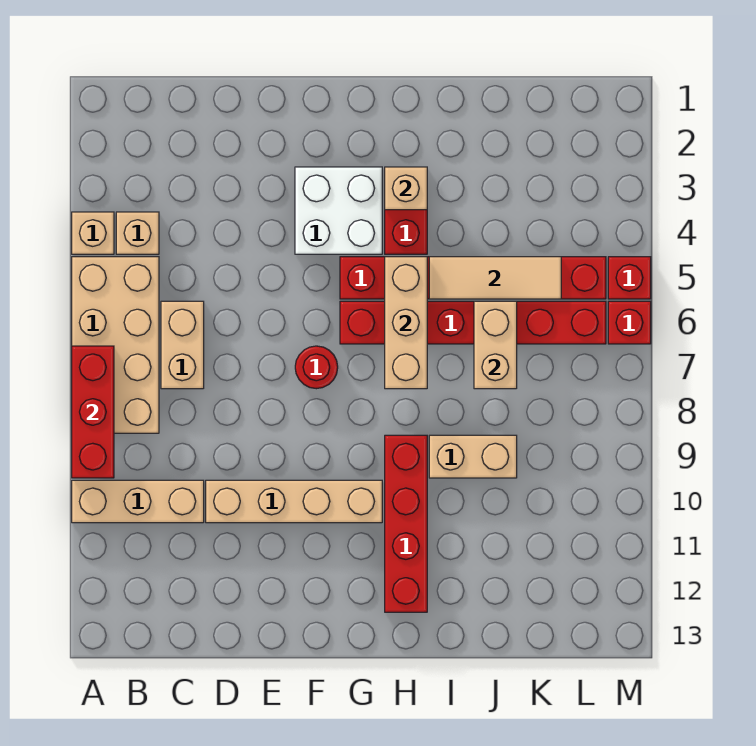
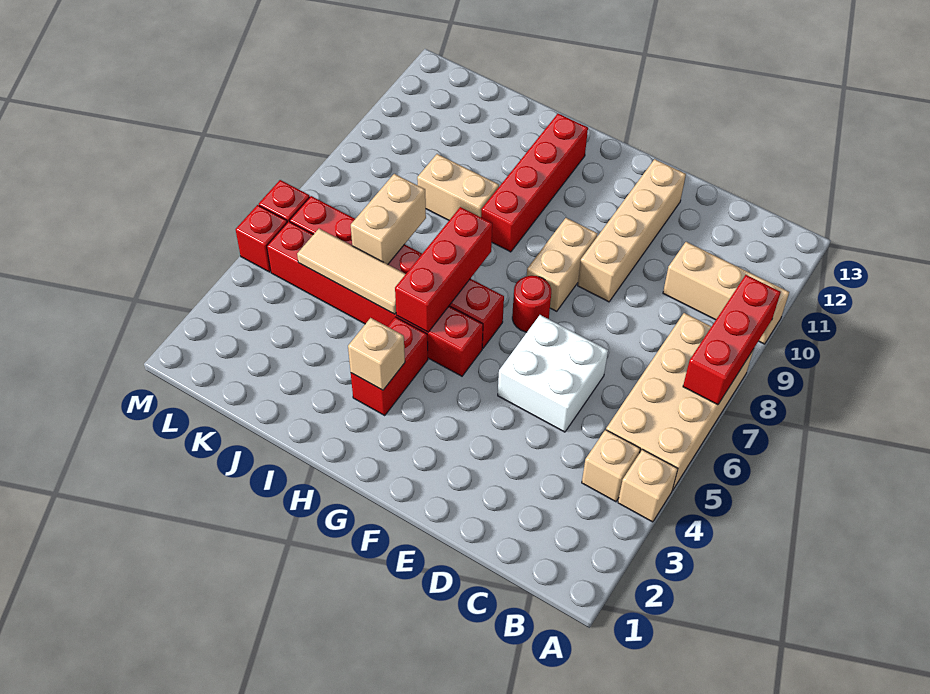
tan 1x2 brick [161,301,204,389] -> tan 1x2 brick moved to [527,218,597,311]
tan 1x4 brick [206,480,382,523] -> tan 1x4 brick turned to [578,159,686,302]
white 2x2 brick [295,167,382,254] -> white 2x2 brick moved to [498,315,608,432]
tan 1x3 brick [385,257,427,389] -> red 1x3 brick [395,207,492,332]

